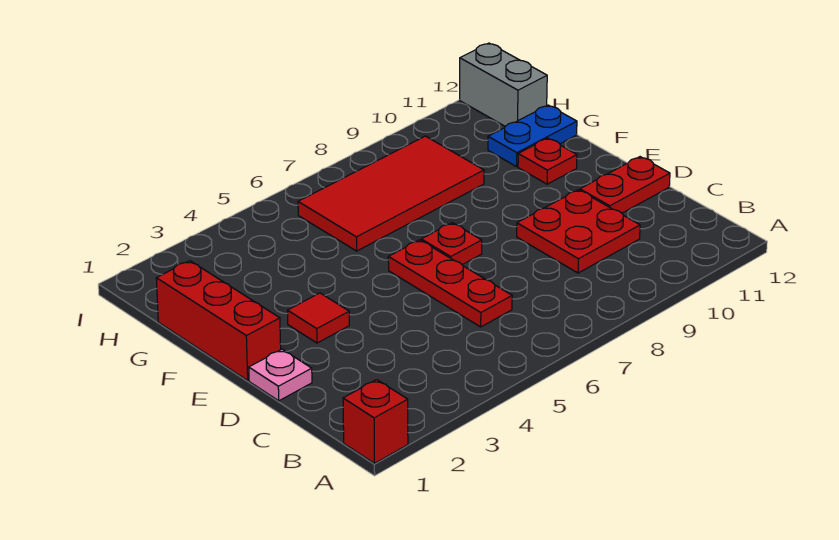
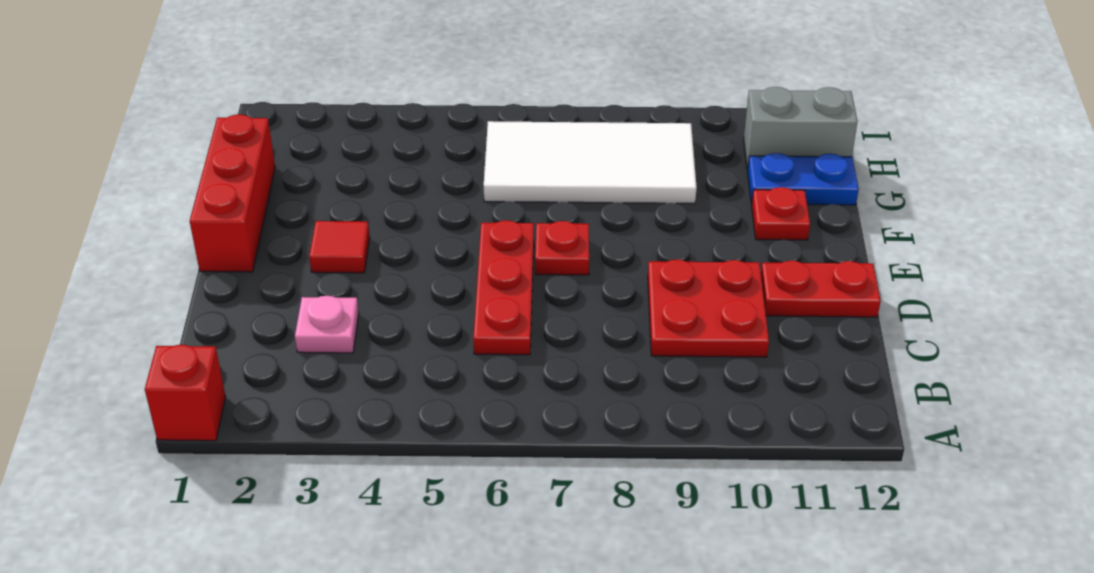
pink 1x1 plate [249,349,312,401] -> pink 1x1 plate moved to [295,296,359,353]
red 2x4 tile [298,136,484,251] -> white 2x4 tile [484,121,697,204]
grey 1x2 brick [460,43,547,126] -> grey 1x2 brick turned to [744,87,858,170]

